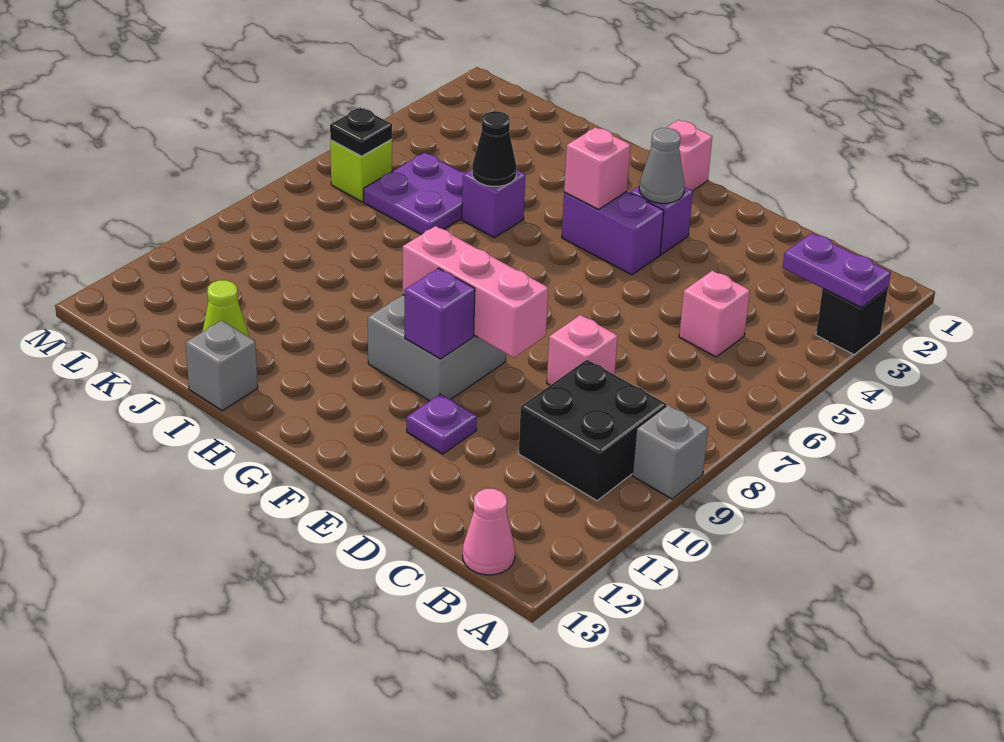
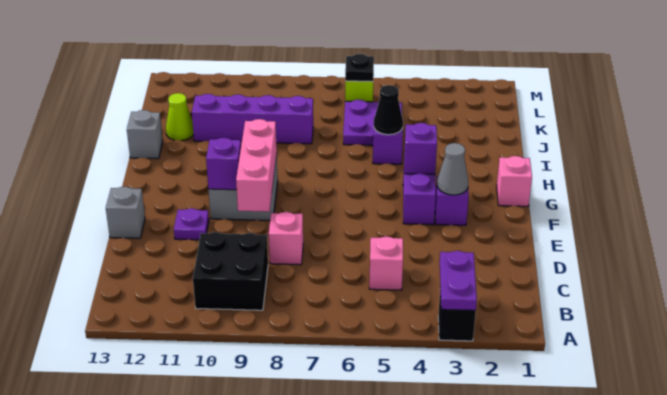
grey 1x1 brick [633,405,708,499] -> grey 1x1 brick moved to [106,187,145,238]
pink 1x1 cone [463,489,515,575] -> none
pink 1x1 brick [564,127,631,209] -> purple 1x1 brick [404,123,437,174]
none -> purple 1x4 brick [192,94,313,144]

